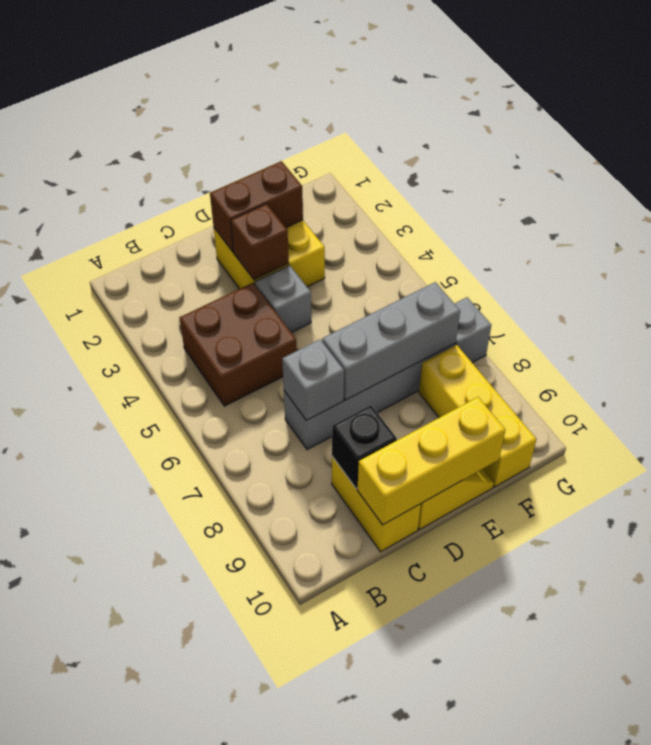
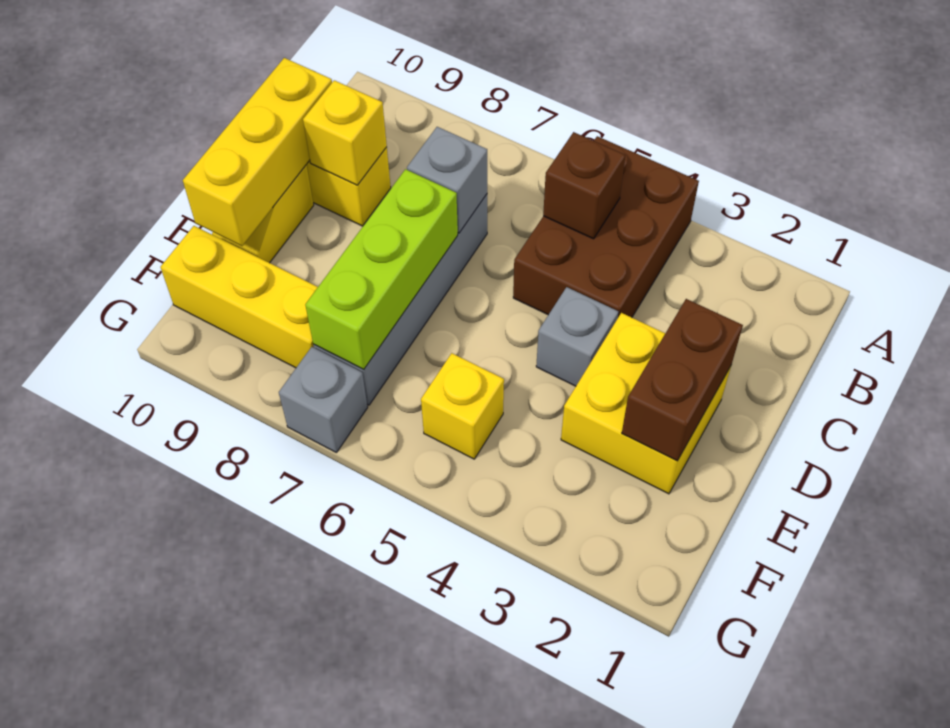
brown 2x2 brick [179,283,297,406] -> brown 2x3 brick [513,136,699,317]
black 1x1 brick [332,405,397,489] -> yellow 1x1 brick [303,80,387,185]
brown 1x1 brick [231,204,289,280] -> brown 1x1 brick moved to [543,132,625,239]
grey 1x3 brick [322,282,460,400] -> lime 1x3 brick [305,169,458,369]
none -> yellow 1x1 brick [421,353,504,459]

